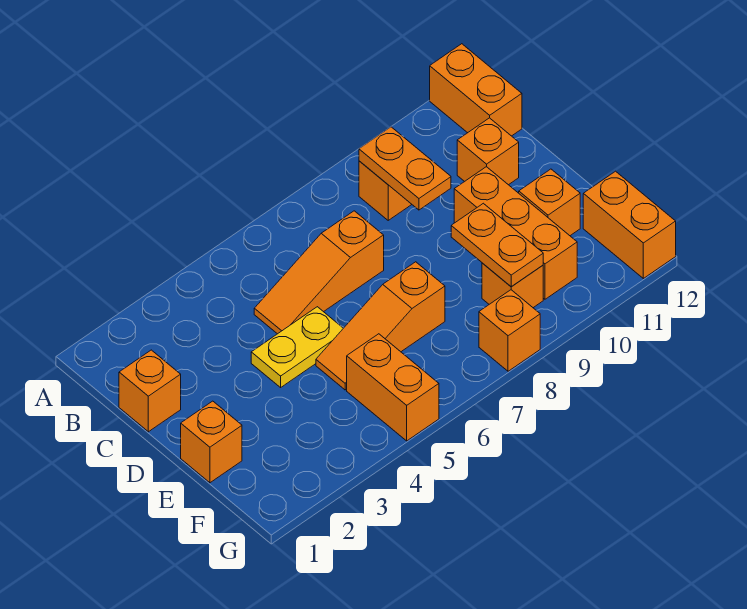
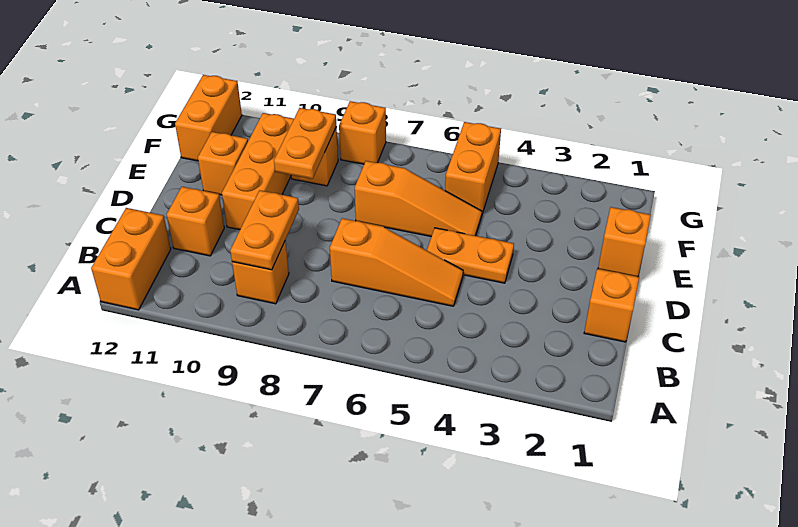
yellow 1x2 plate [251,307,343,387] -> orange 1x2 plate [427,228,514,283]

